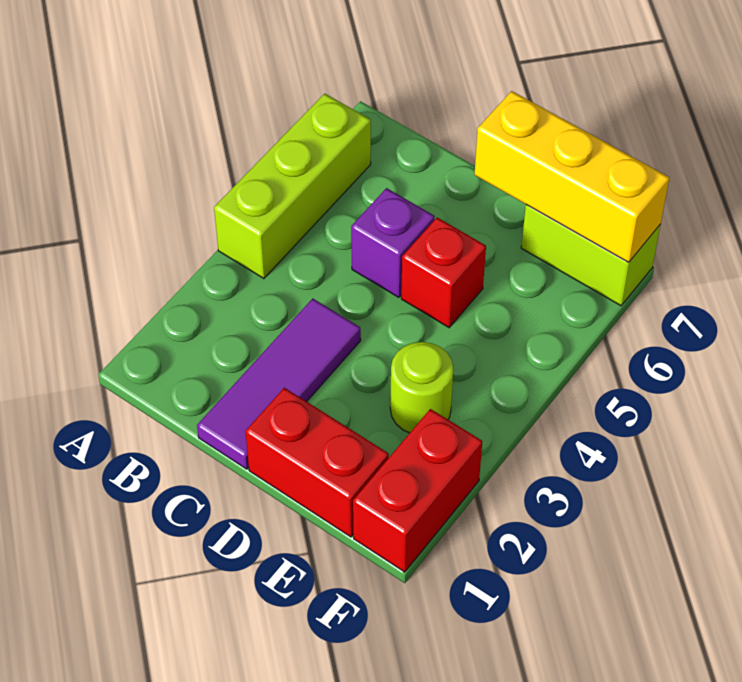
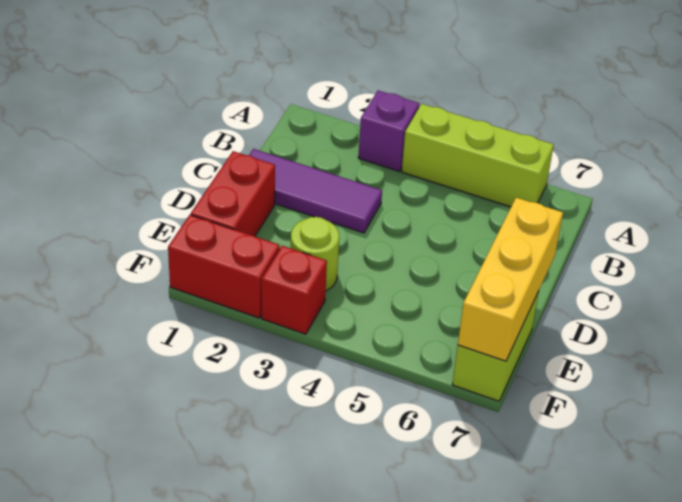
purple 1x1 brick [351,188,435,297] -> purple 1x1 brick moved to [358,90,419,171]
red 1x1 brick [401,217,486,328] -> red 1x1 brick moved to [262,246,327,334]

